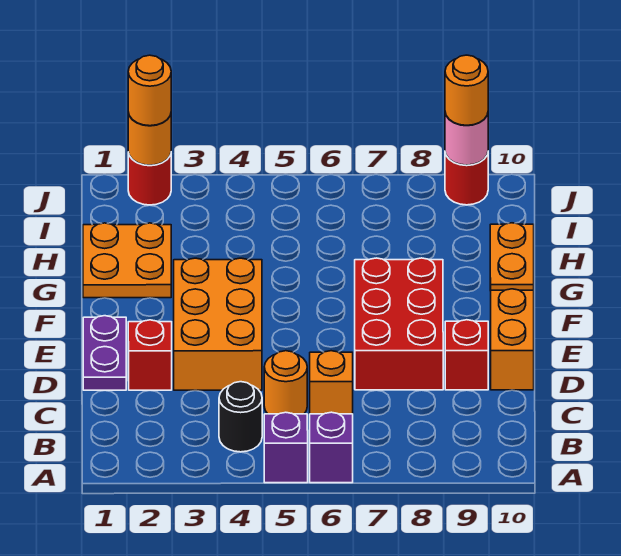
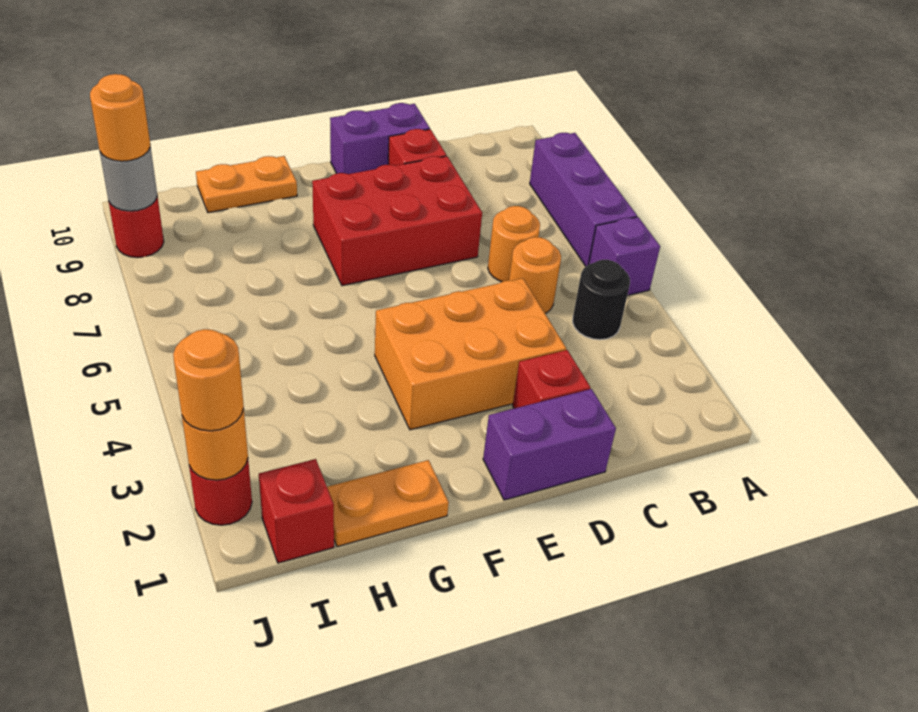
purple 1x1 brick [310,412,353,483] -> purple 1x3 brick [530,133,637,266]
orange 1x1 brick [310,351,353,414] -> orange 1x1 round brick [488,206,540,282]
purple 1x2 plate [83,316,126,390] -> purple 1x2 brick [483,389,616,500]
orange 1x2 brick [491,289,534,390] -> purple 1x2 brick [330,103,430,174]
orange 2x2 plate [83,223,171,298] -> orange 1x2 plate [327,460,449,547]
none -> red 1x1 brick [259,459,334,563]
pink 1x1 round brick [445,113,488,165] -> grey 1x1 round brick [100,146,157,211]

